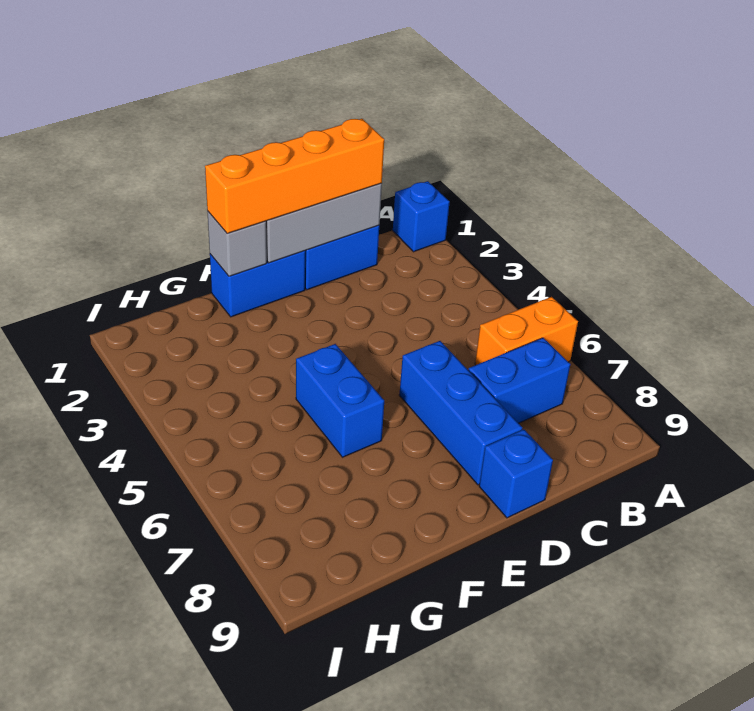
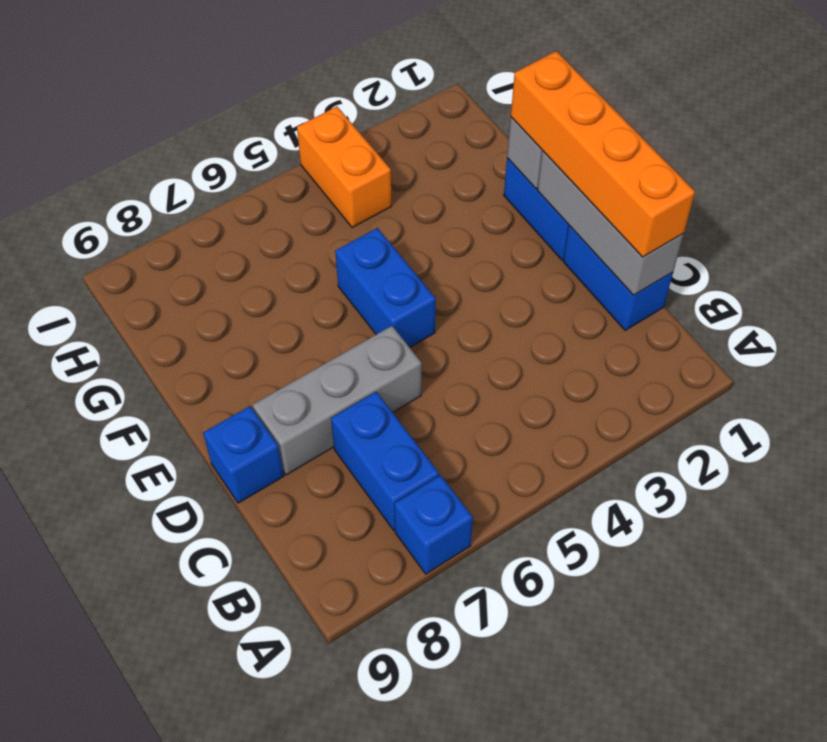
blue 1x1 brick [393,181,450,252] -> blue 1x1 brick moved to [394,475,473,574]
orange 1x2 brick [475,297,578,365] -> orange 1x2 brick moved to [297,107,392,228]
blue 1x3 brick [399,341,522,485] -> grey 1x3 brick [253,326,422,475]
blue 1x2 brick [296,344,384,457] -> blue 1x2 brick turned to [335,228,436,347]

